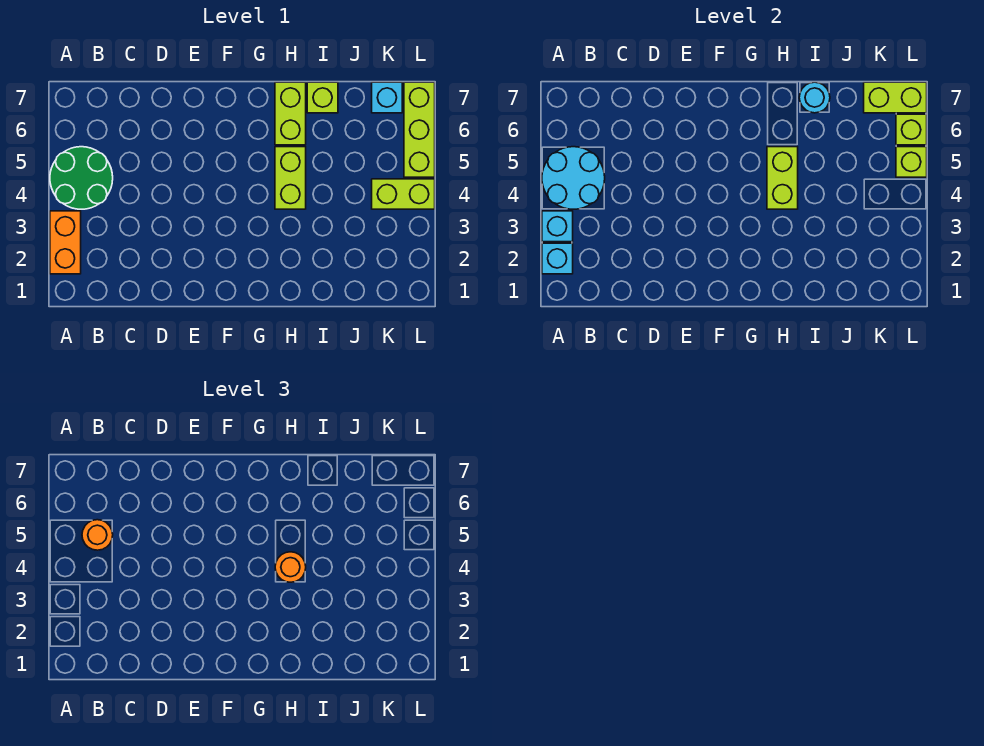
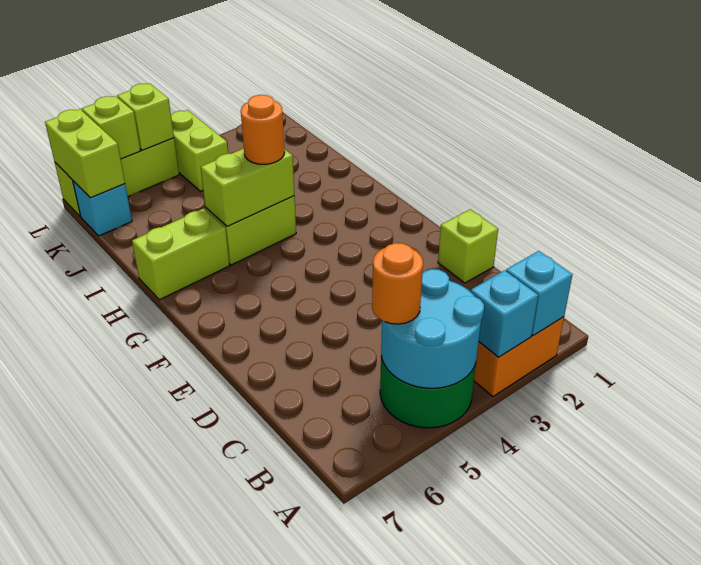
lime 1x1 brick [307,82,338,113] -> lime 1x1 brick moved to [438,209,498,283]
cyan 1x1 round brick [799,82,830,113] -> none

